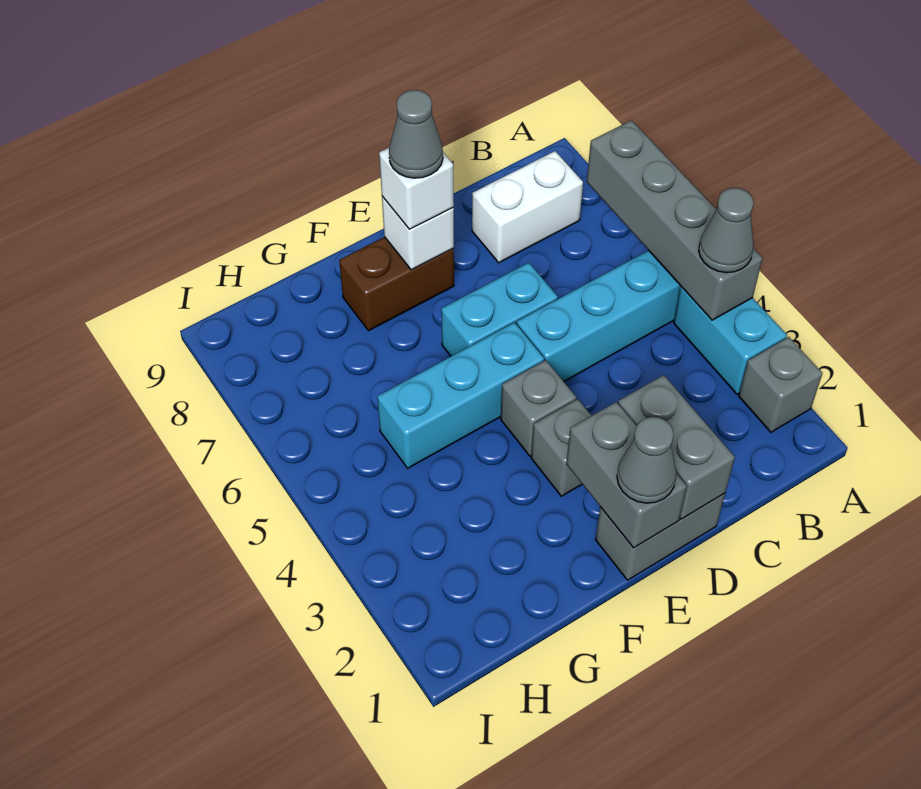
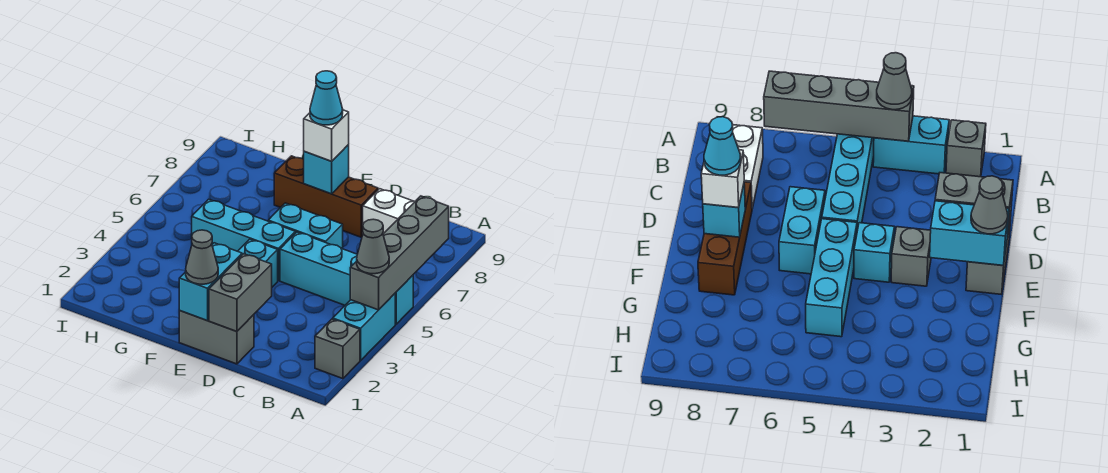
grey 1x2 brick [567,402,687,548] -> cyan 1x2 brick [179,243,242,321]
grey 1x1 brick [501,360,576,456] -> cyan 1x1 brick [238,239,278,287]
brown 1x2 brick [339,237,454,331] -> brown 1x3 brick [274,156,378,237]
white 1x1 brick [382,196,454,270] -> cyan 1x1 brick [304,145,349,194]
grey 1x1 cone [389,90,443,178] -> cyan 1x1 cone [310,71,343,125]

